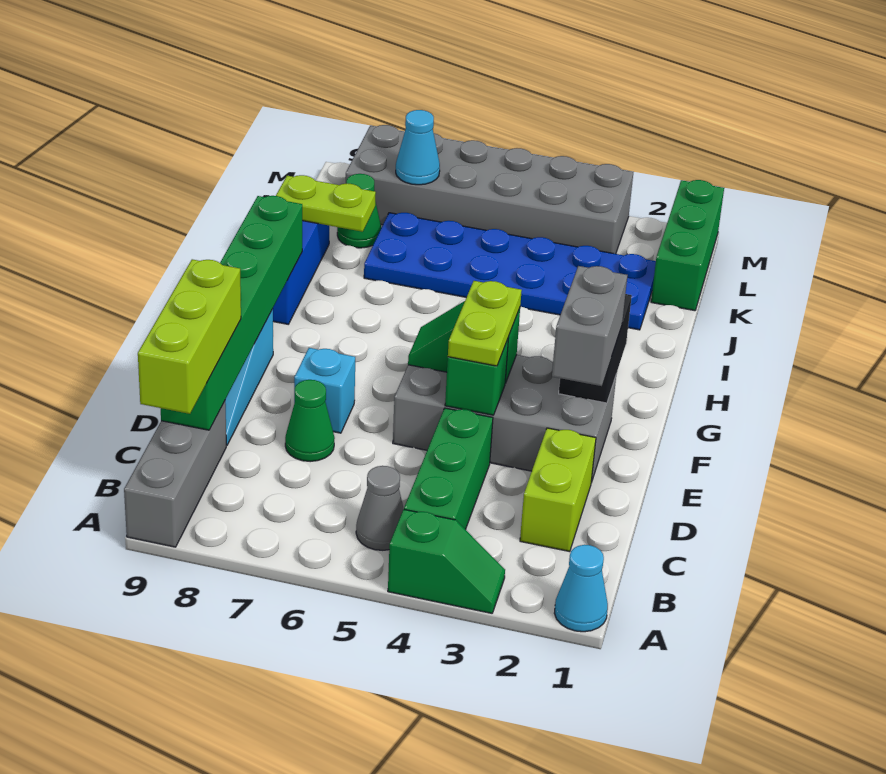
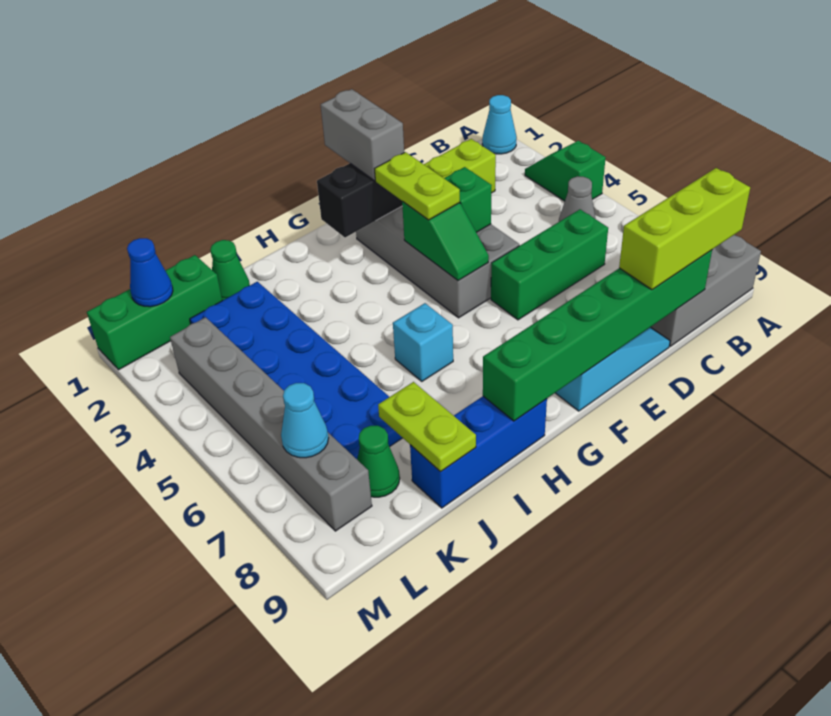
green 1x3 brick [404,408,493,530] -> green 1x3 brick moved to [491,209,608,320]
green 1x1 cone [285,380,335,462] -> green 1x1 cone moved to [210,240,250,300]
grey 1x2 brick [552,266,627,386] -> grey 1x2 brick turned to [321,89,404,181]
lime 1x2 plate [448,281,522,366] -> lime 1x2 plate turned to [375,152,460,220]
cyan 1x1 brick [294,348,355,433] -> cyan 1x1 brick moved to [393,303,453,381]
none -> blue 1x1 cone [127,238,173,307]
grey 2x6 brick [345,125,633,254] -> grey 1x6 brick [170,317,372,531]

